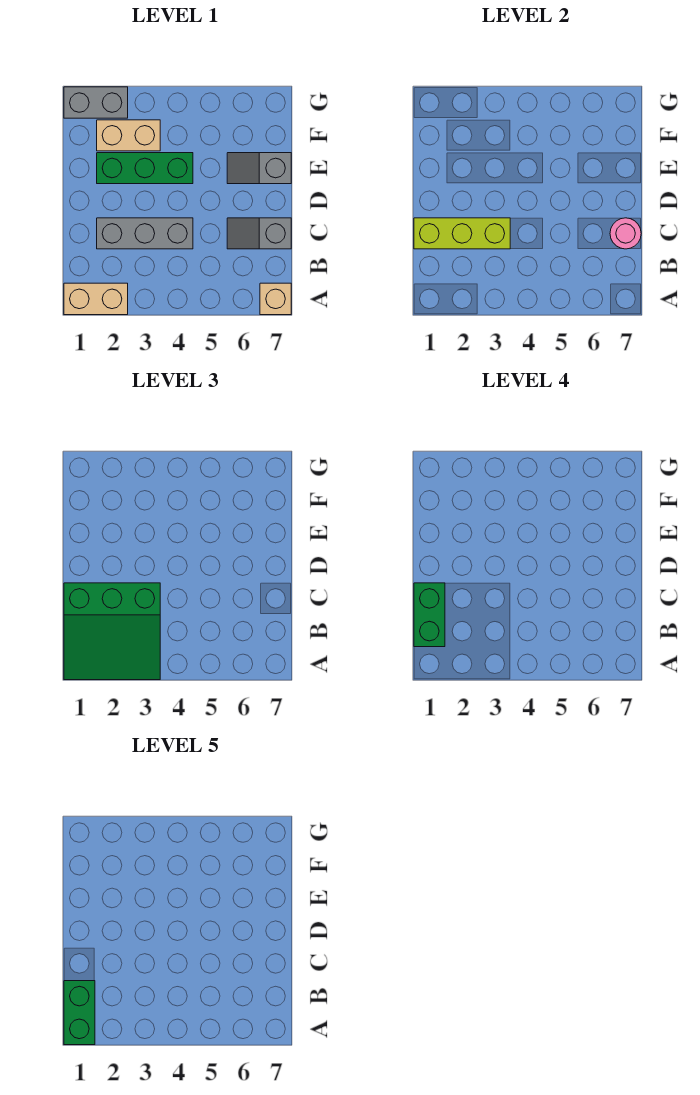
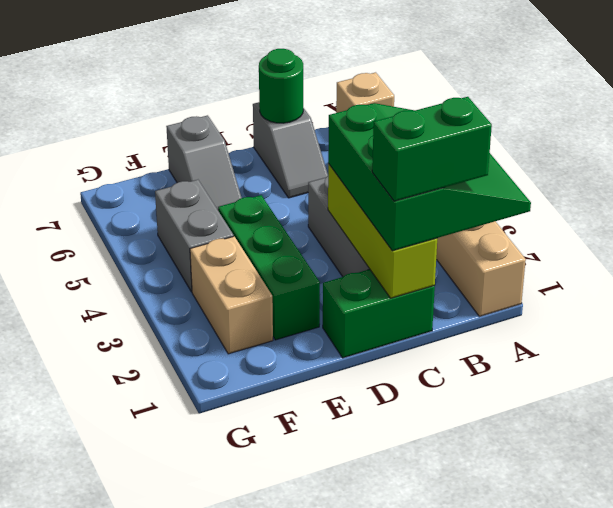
green 1x2 brick [64,981,95,1045] -> green 1x2 brick moved to [323,269,435,358]
pink 1x1 round brick [610,218,641,249] -> green 1x1 round brick [259,49,303,123]
grey 1x2 brick [64,87,128,118] -> grey 1x2 brick moved to [155,180,234,292]

